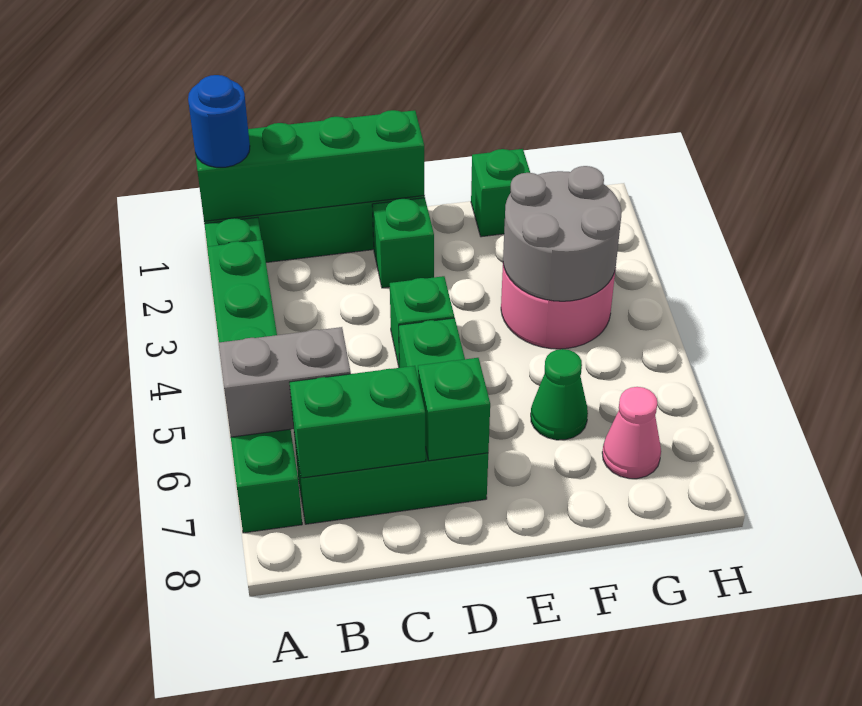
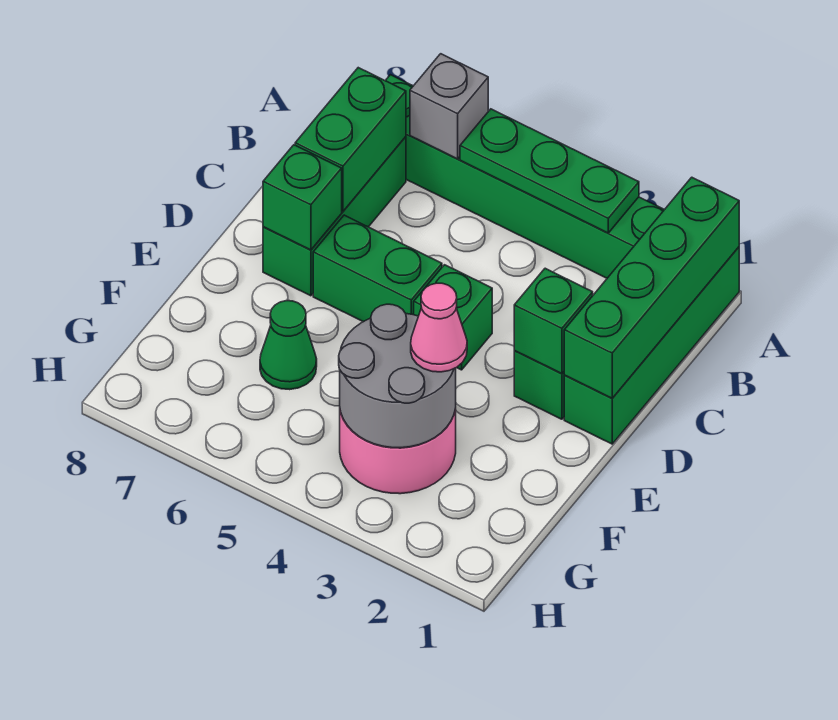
blue 1x1 round brick [188,75,250,168] -> none
grey 1x2 brick [219,327,351,437] -> grey 1x1 brick [410,54,488,159]
green 1x1 brick [471,149,530,237] -> green 1x1 brick moved to [514,268,593,374]
pink 1x1 cone [602,387,661,479] -> pink 1x1 cone moved to [411,283,467,372]

